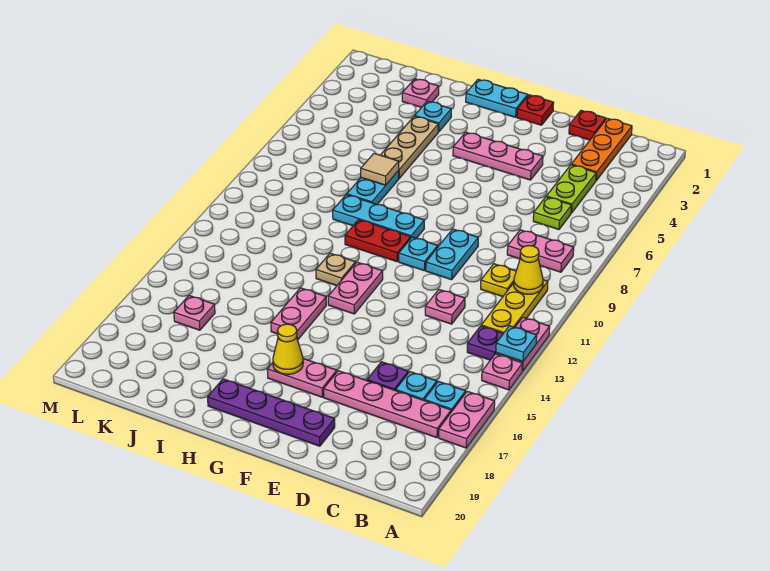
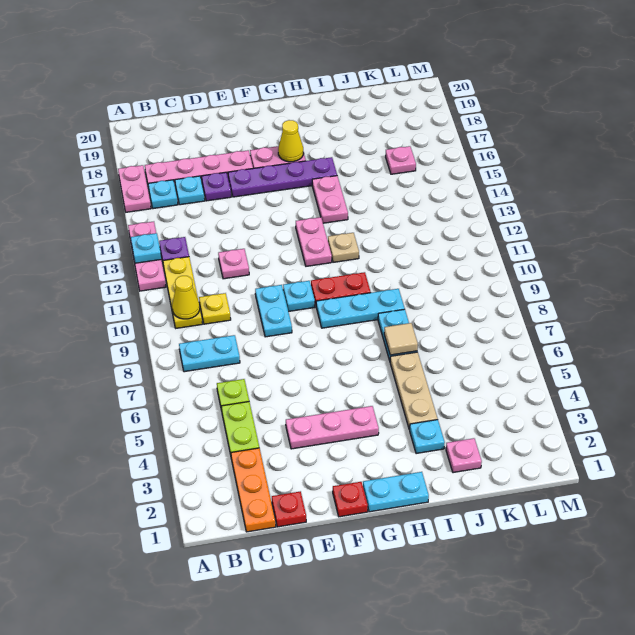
pink 1x2 plate [507,230,574,272] -> cyan 1x2 plate [179,335,240,372]
purple 1x4 plate [208,379,335,446] -> purple 1x4 plate moved to [228,157,337,197]

